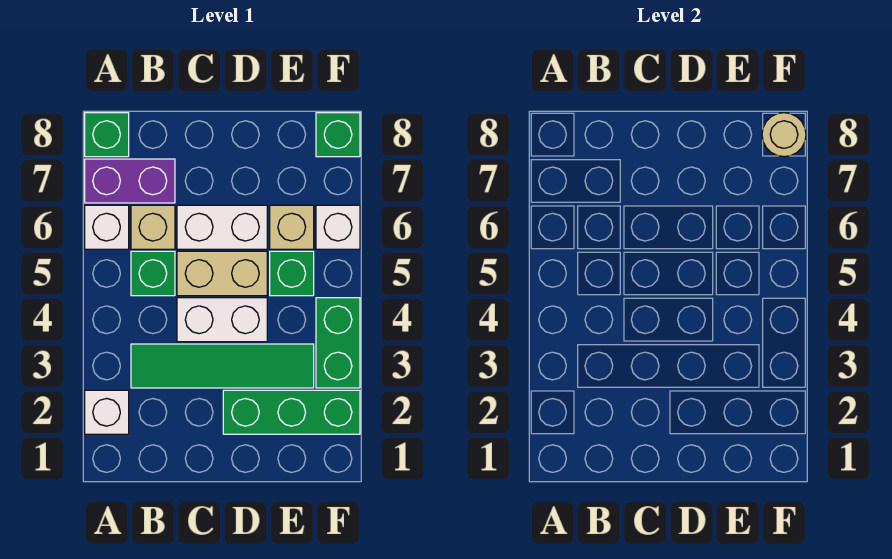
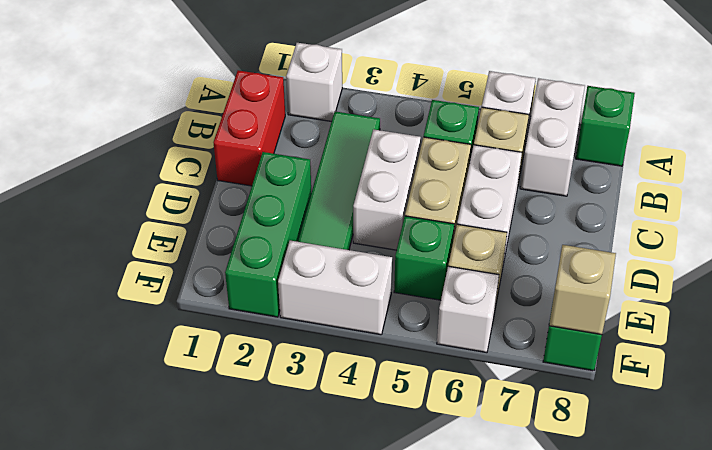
purple 1x2 brick [85,159,175,203] -> white 1x2 brick [520,78,585,196]
none -> red 1x2 brick [214,70,285,186]
green 1x2 brick [316,298,360,388] -> white 1x2 brick [278,241,392,335]
tan 1x1 round brick [762,113,806,157] -> tan 1x1 brick [549,245,616,335]

